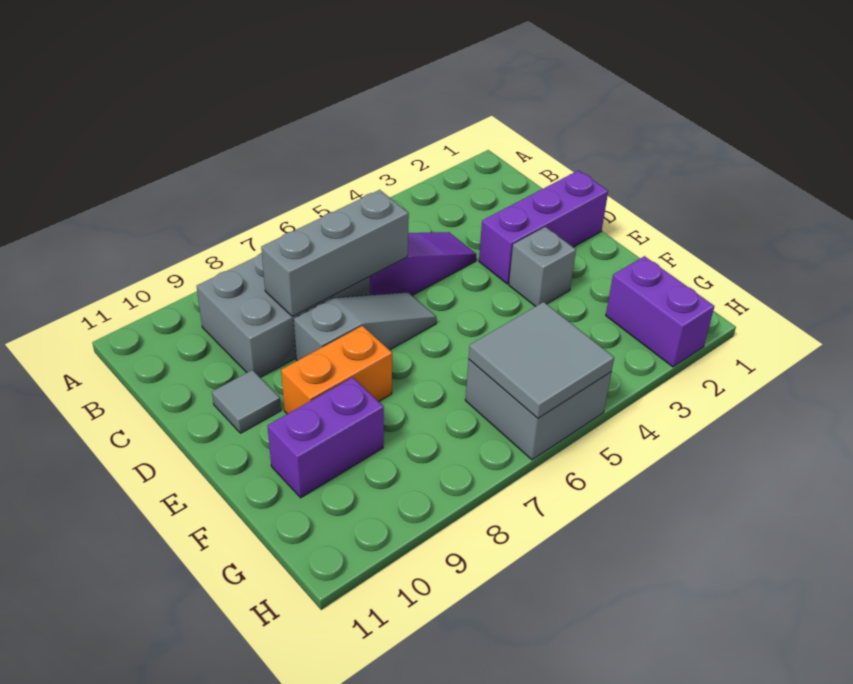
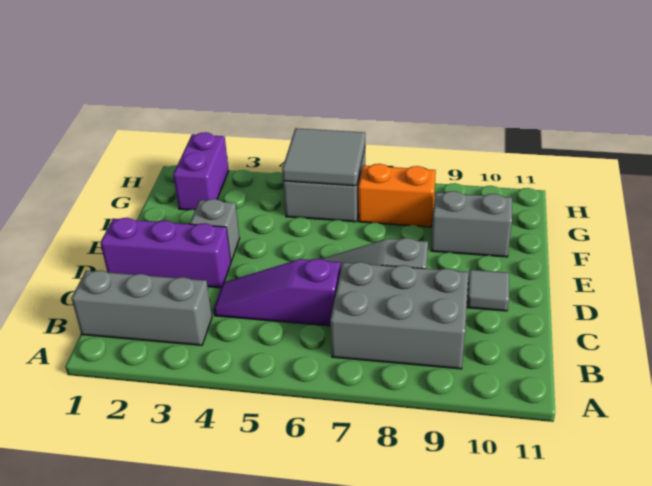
grey 1x3 brick [261,190,409,316] -> grey 1x3 brick moved to [71,270,212,345]
orange 1x2 brick [281,326,392,414] -> orange 1x2 brick moved to [358,164,436,227]
purple 1x2 brick [268,377,384,498] -> grey 1x2 brick [431,191,512,257]

